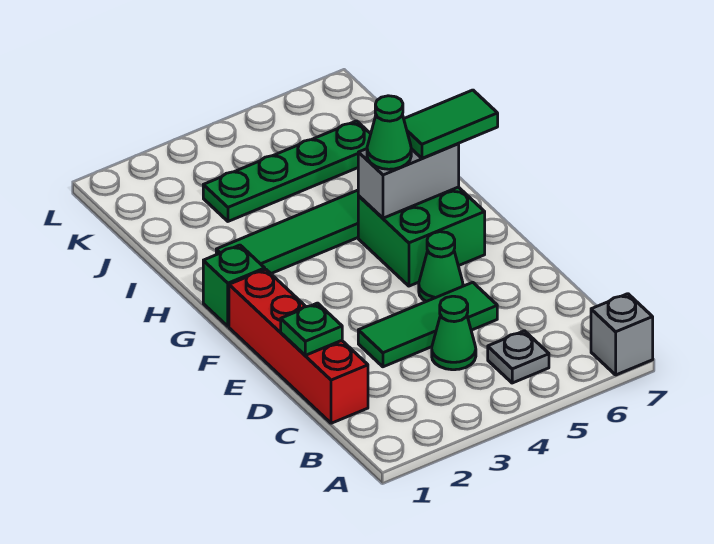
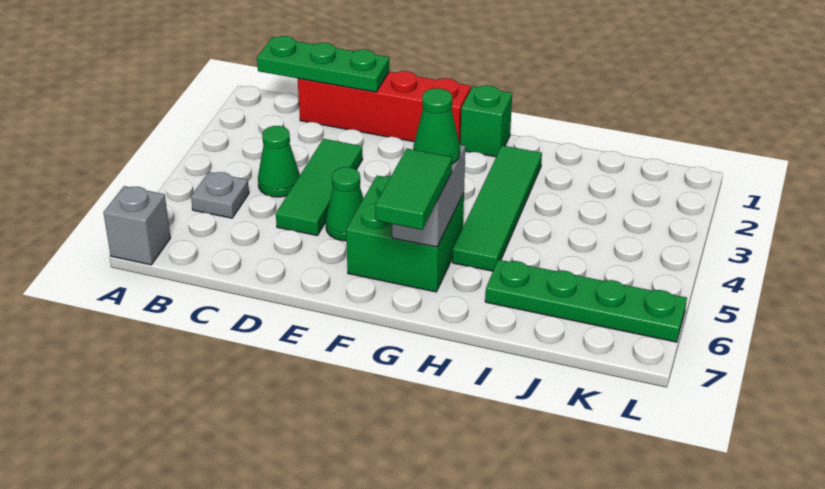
green 1x1 plate [281,303,342,355] -> green 1x3 plate [257,36,389,92]
green 1x4 plate [203,121,371,221] -> green 1x4 plate turned to [485,260,687,342]

